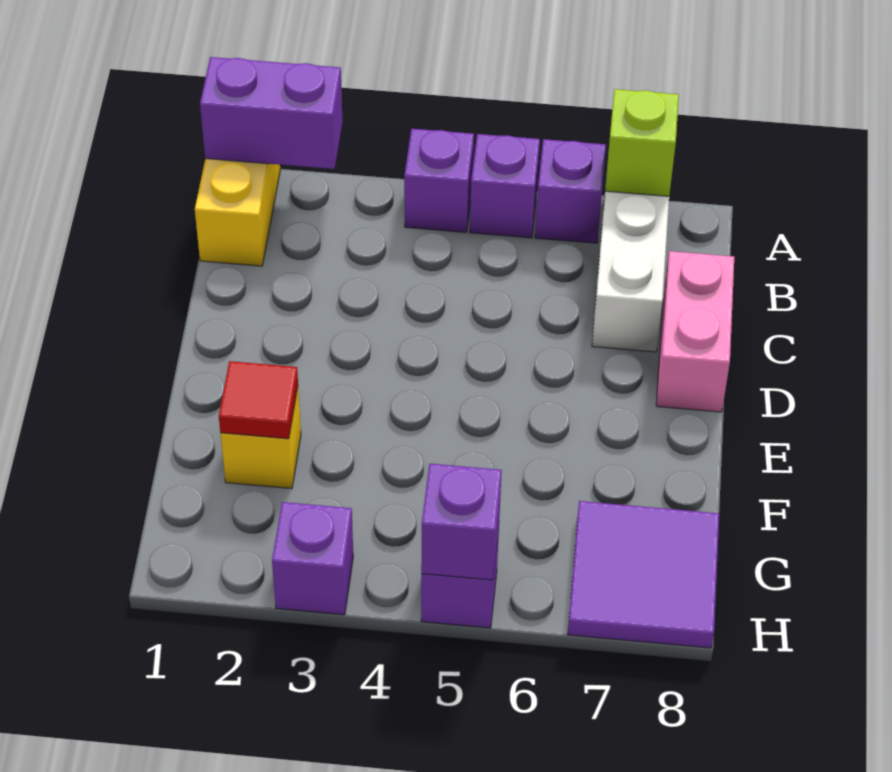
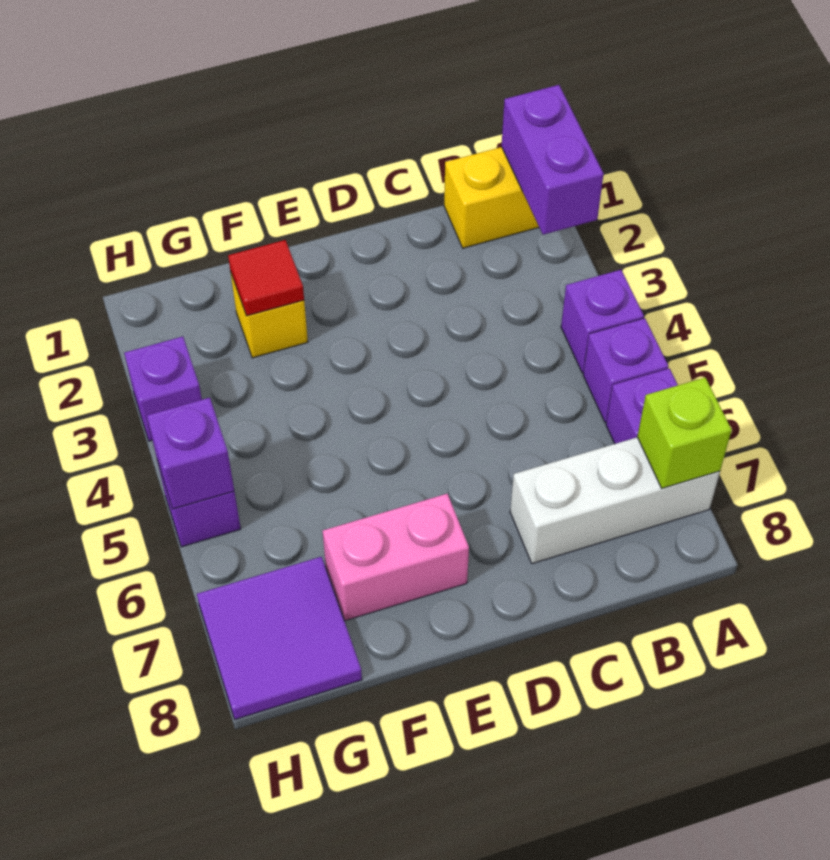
pink 1x2 brick [656,251,734,412] -> pink 1x2 brick moved to [323,494,469,621]

